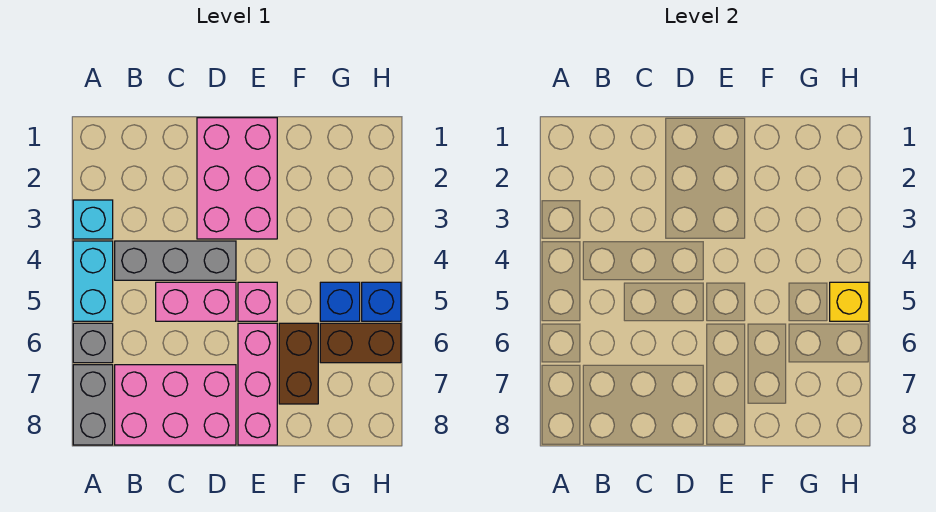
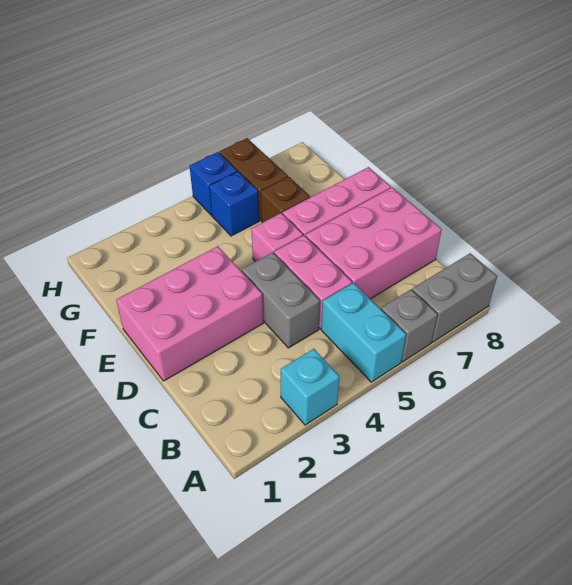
cyan 1x2 brick [73,241,113,321] -> cyan 1x2 brick turned to [321,283,406,382]
grey 1x3 brick [115,241,236,280] -> grey 1x2 brick [242,252,320,348]
pink 2x3 brick [115,365,236,445] -> pink 2x3 brick turned to [306,187,442,299]
brown 1x2 brick [279,323,318,404] -> brown 1x1 brick [261,177,310,223]
yellow 1x1 brick [830,282,869,321] -> none

